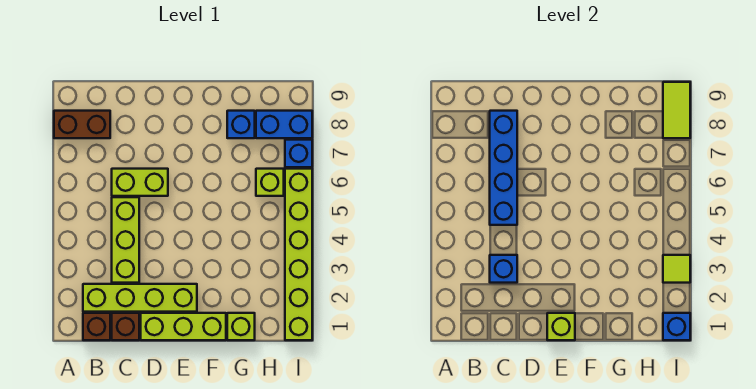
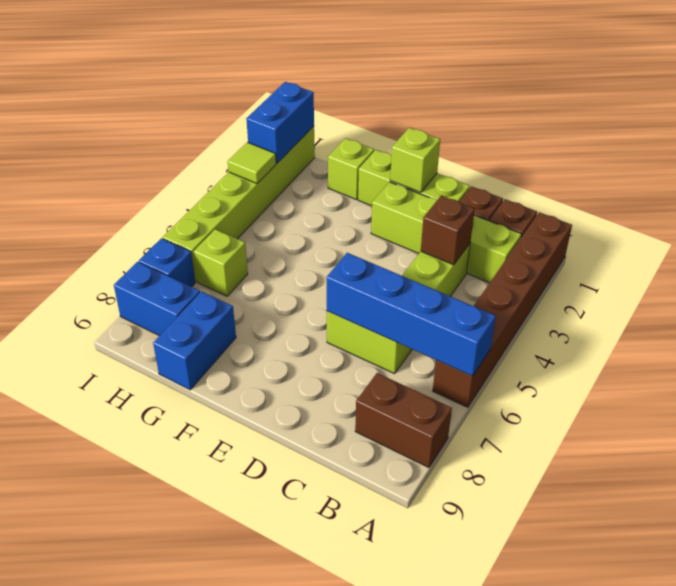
none -> brown 1x6 brick [433,212,572,407]
blue 1x1 brick [490,255,517,283] -> brown 1x1 brick [421,196,475,265]
blue 1x4 brick [490,111,517,225] -> blue 1x4 brick turned to [327,253,496,376]
blue 1x1 brick [227,111,255,138] -> blue 1x2 brick [153,292,236,390]
blue 1x1 brick [663,313,690,340] -> blue 1x2 brick [246,82,314,163]
lime 1x2 tile [663,82,690,138] -> none

